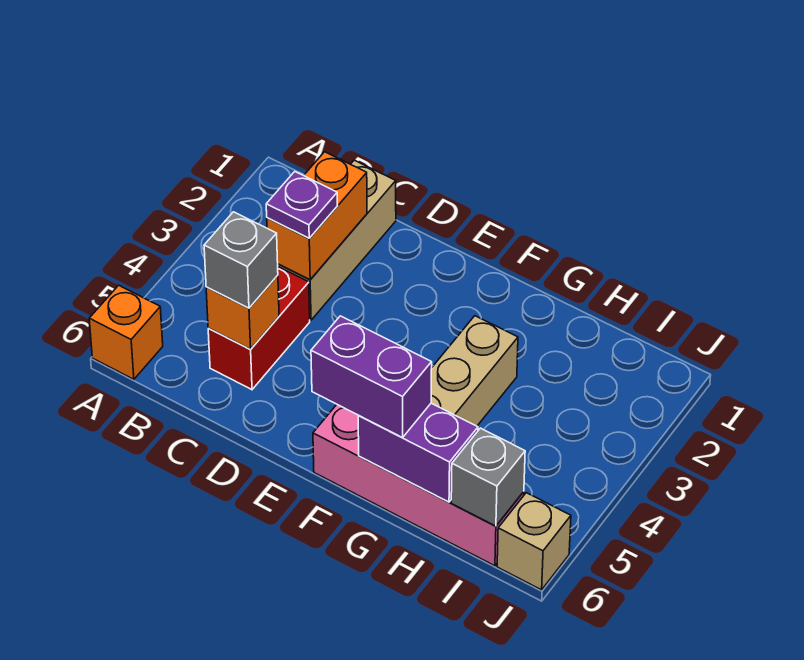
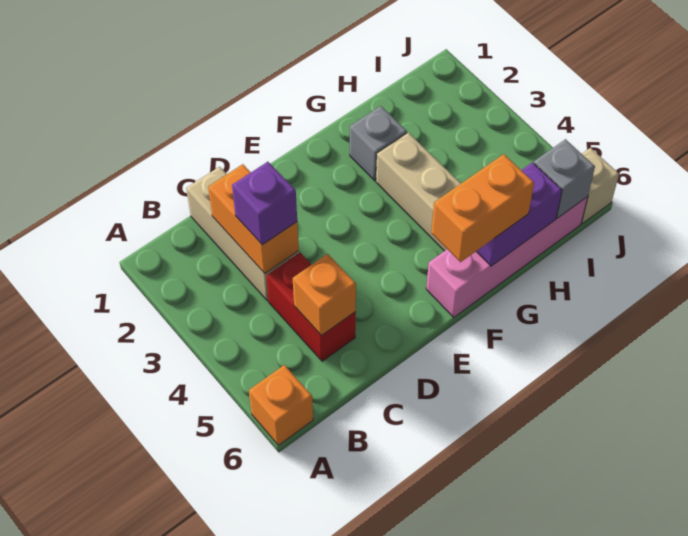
purple 1x1 plate [266,172,338,238] -> purple 1x1 brick [232,162,297,245]
grey 1x1 brick [204,212,278,308] -> grey 1x1 brick moved to [350,106,407,181]
purple 1x2 brick [311,316,432,438] -> orange 1x2 brick [431,154,534,262]

